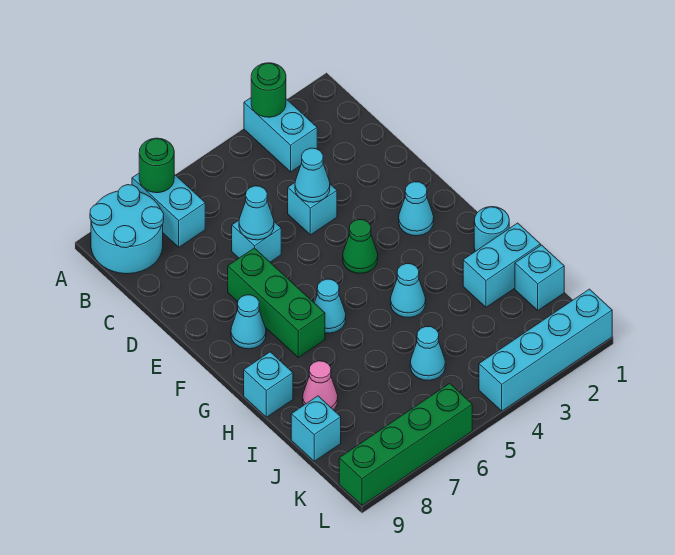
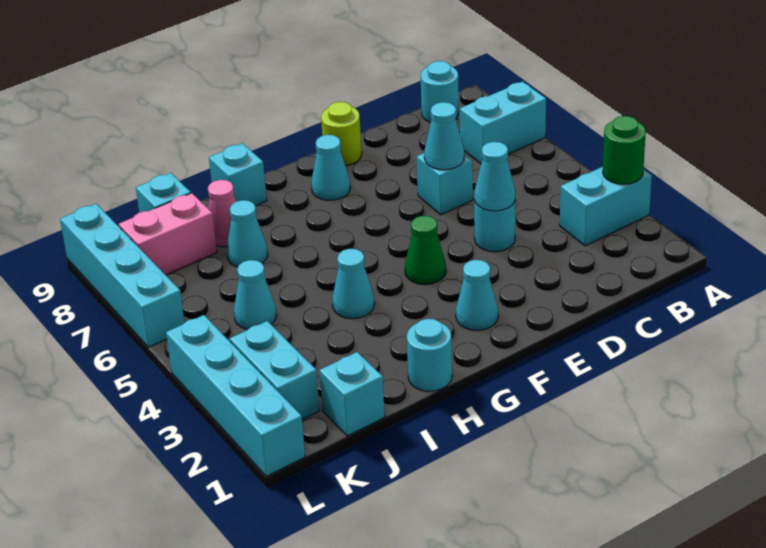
green 1x1 round brick [139,138,174,193] -> none
cyan 2x2 round brick [90,185,164,274] -> cyan 1x1 round brick [421,61,459,122]
cyan 1x1 brick [288,183,337,235] -> cyan 1x1 round brick [474,200,515,252]
green 1x3 brick [228,248,325,357] -> none
none -> lime 1x1 round brick [321,102,362,166]
cyan 1x1 cone [314,279,346,333] -> cyan 1x1 cone moved to [227,200,268,267]
cyan 1x2 brick [463,223,541,307] -> cyan 1x2 brick moved to [230,321,320,419]
none -> pink 1x2 brick [119,193,217,275]
green 1x4 brick [339,383,472,505] -> cyan 1x4 brick [60,204,184,347]

